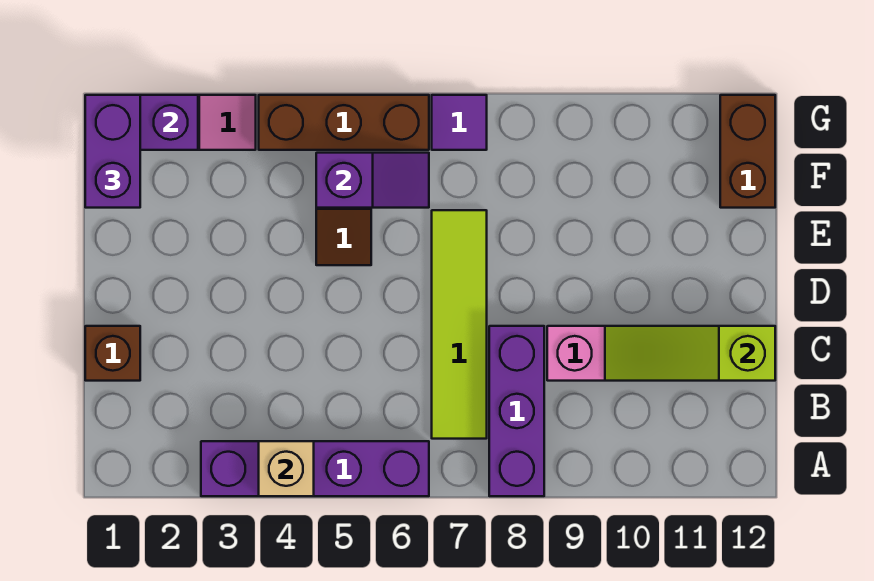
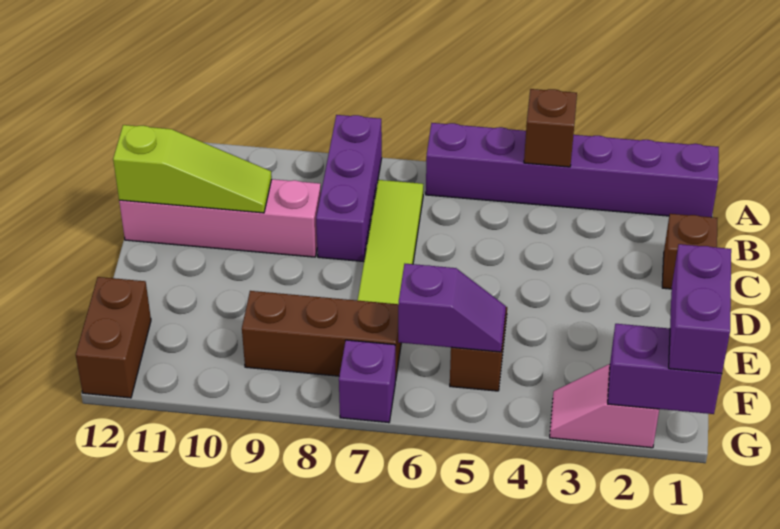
purple 1x4 brick [201,441,429,496] -> purple 1x6 brick [426,123,719,217]
tan 1x1 brick [259,441,314,496] -> brown 1x1 brick [524,89,577,167]
purple 1x2 slope [316,153,429,208] -> purple 1x2 slope turned to [398,264,506,352]
brown 1x3 brick [259,95,429,150] -> brown 1x3 brick moved to [242,291,401,381]
purple 1x1 tile [432,95,487,150] -> purple 1x1 brick [339,340,395,423]

